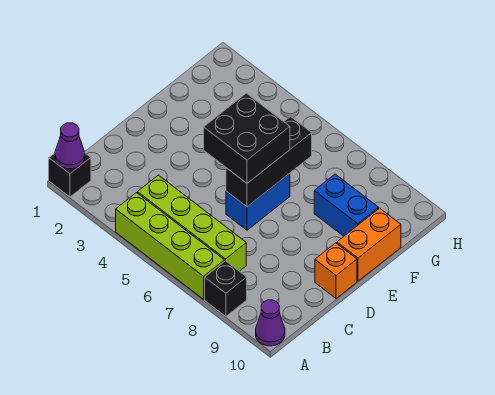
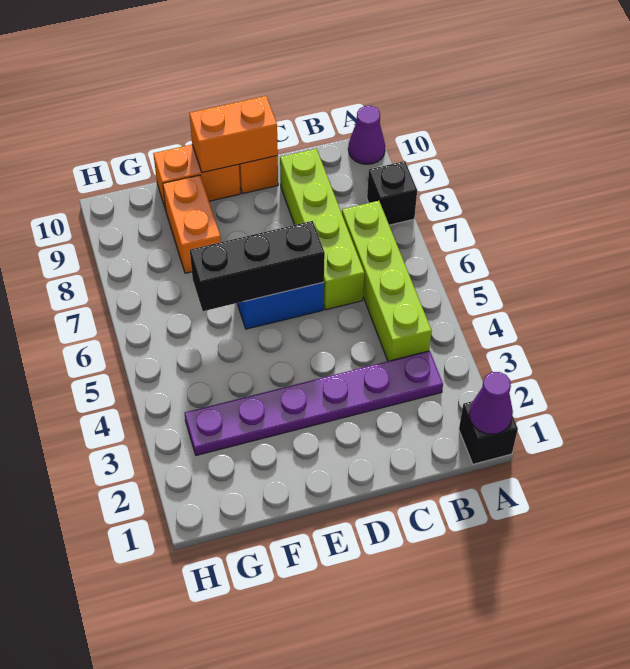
lime 1x4 brick [116,193,224,299] -> lime 1x4 brick moved to [280,149,364,310]
none -> purple 1x6 plate [185,351,443,455]
black 2x2 brick [204,93,290,183] -> none
none -> orange 1x2 brick [189,96,278,173]
blue 1x2 brick [314,174,379,236] -> orange 1x2 brick [163,175,221,273]

